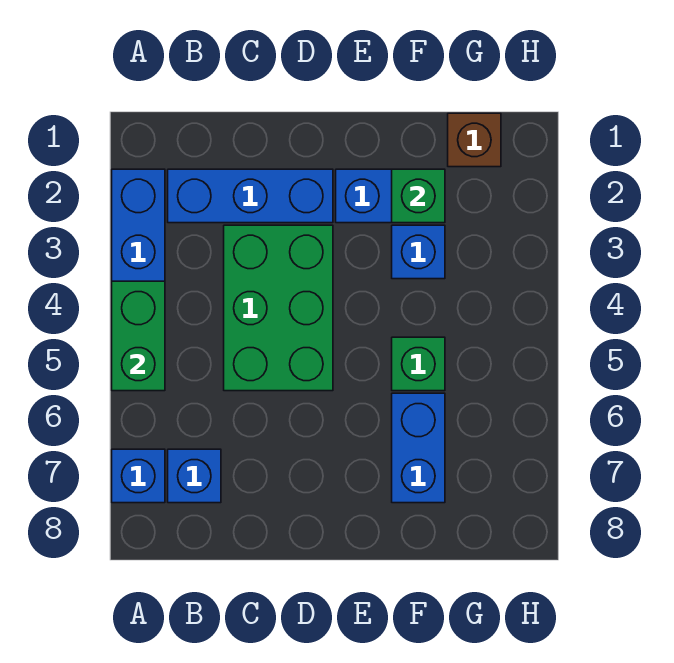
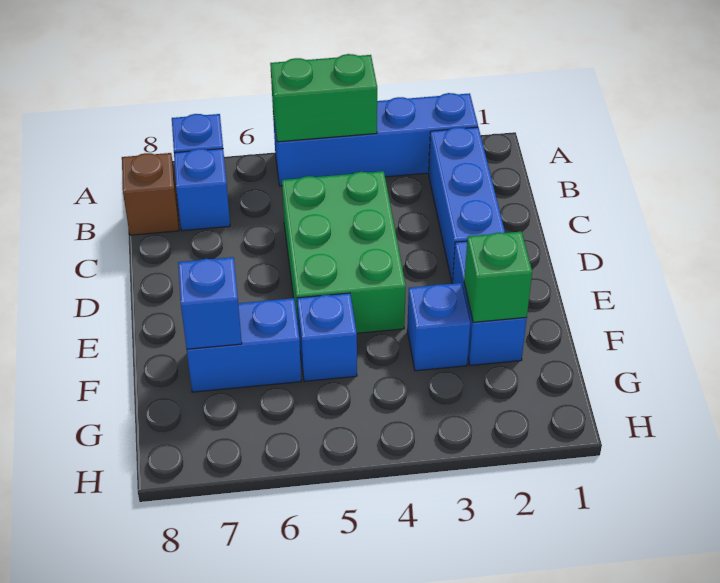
green 2x3 brick [224,225,333,391] -> green 2x3 brick turned to [282,171,406,333]
green 1x1 brick [392,337,445,391] -> blue 1x1 brick [297,293,357,381]
none -> blue 1x1 brick [178,257,242,349]
brown 1x1 brick [448,113,501,167] -> brown 1x1 brick moved to [122,153,179,235]

